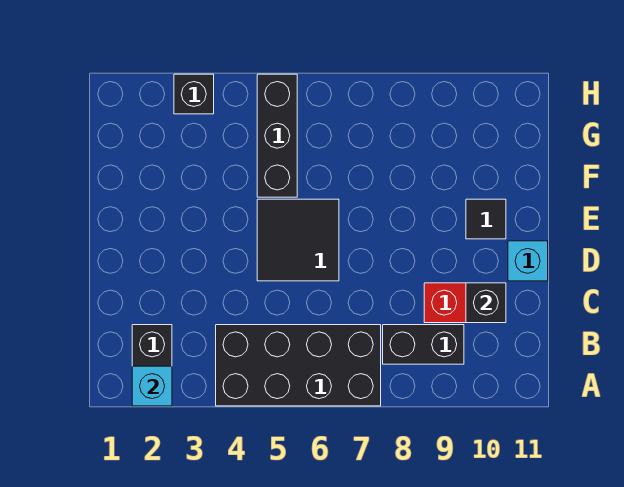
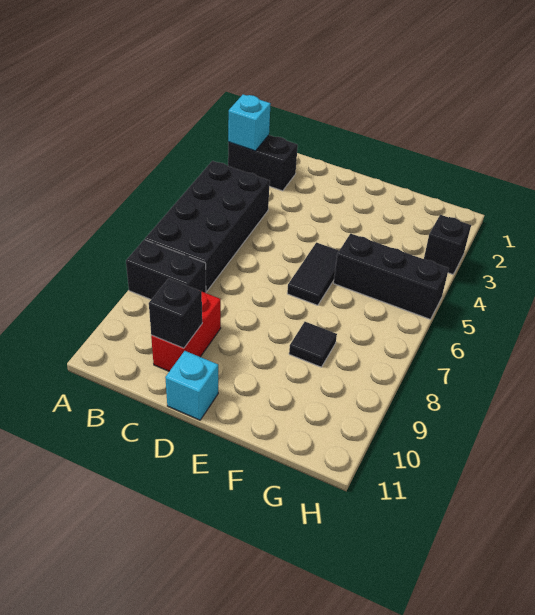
black 1x2 brick [383,325,464,364] -> black 1x2 brick turned to [126,240,206,299]
black 2x2 tile [257,199,339,281] -> black 1x2 tile [287,243,339,305]
black 1x1 tile [466,199,506,239] -> black 1x1 tile moved to [289,322,337,367]

